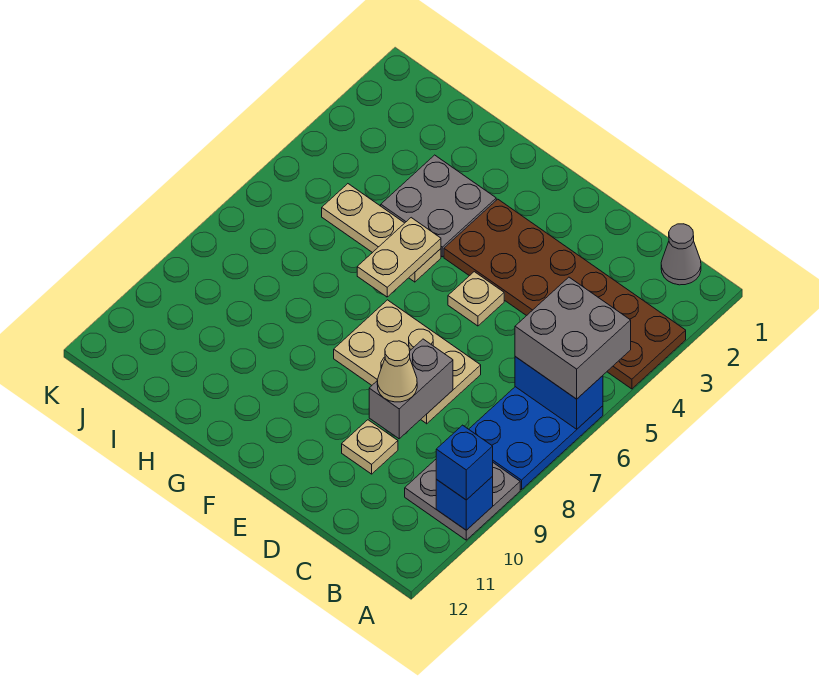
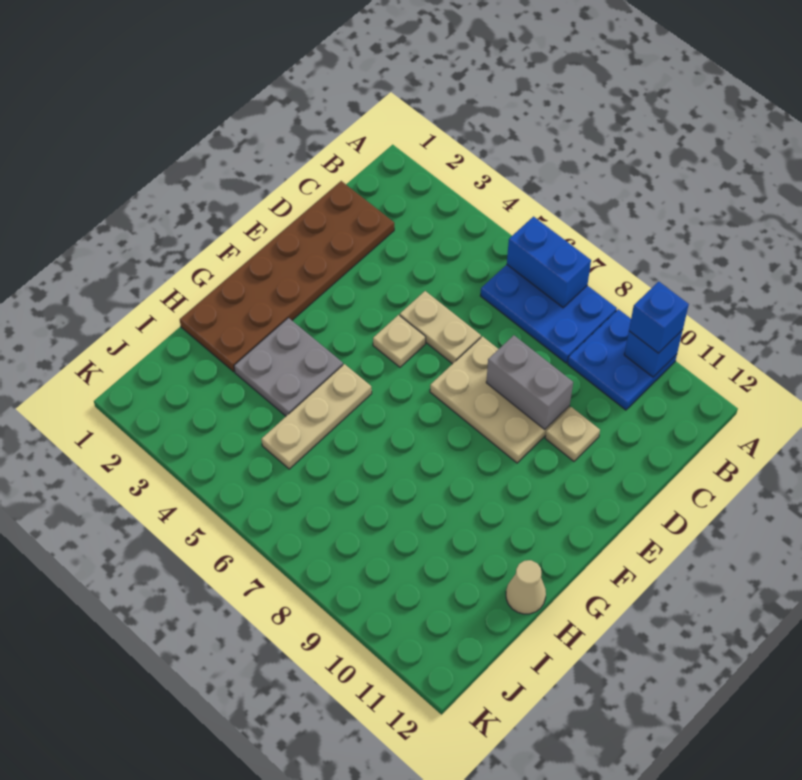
brown 2x6 plate [444,199,686,389] -> brown 2x6 plate moved to [180,181,394,372]
grey 2x2 brick [515,277,631,399] -> none
blue 1x2 brick [515,357,603,429] -> blue 1x2 brick turned to [507,217,591,308]
grey 2x2 plate [405,460,520,540] -> blue 2x2 plate [568,309,677,410]
grey 1x1 cone [661,224,701,285] -> none
tan 2x3 plate [334,300,481,424] -> tan 2x3 plate turned to [430,336,570,463]
tan 1x1 cone [377,341,417,402] -> tan 1x1 cone moved to [506,560,546,614]
tan 1x2 plate [357,218,441,297] -> tan 1x2 plate moved to [400,291,481,364]

